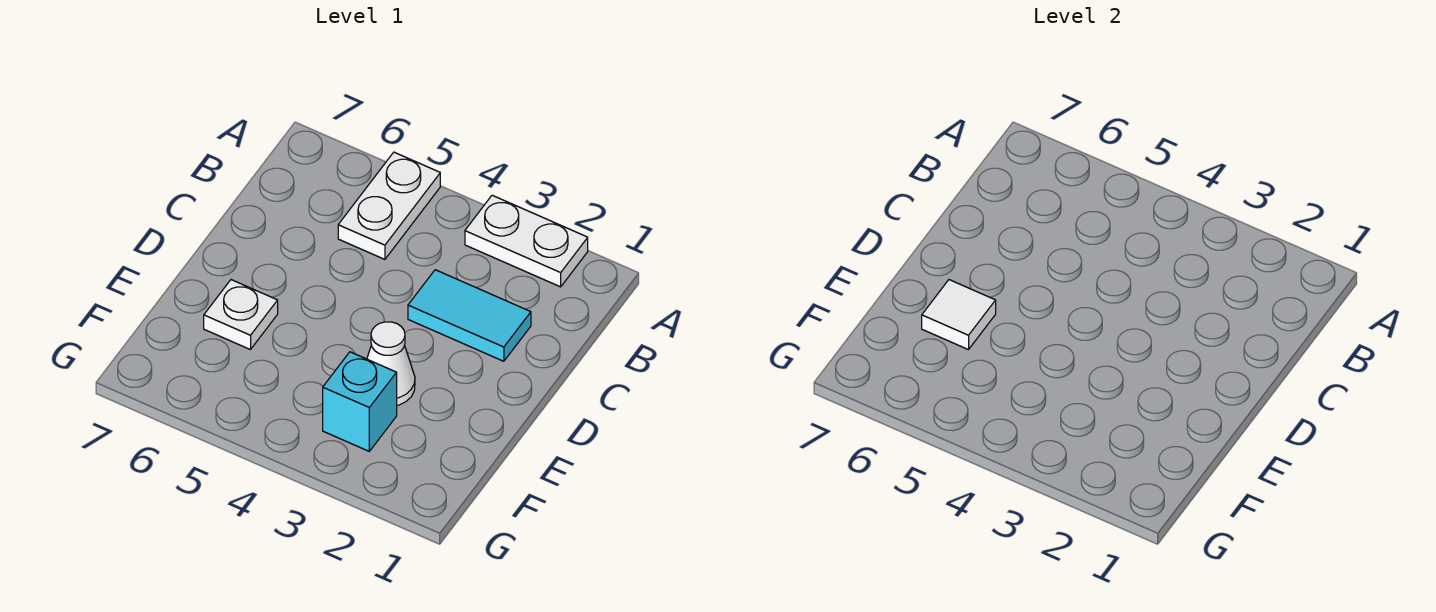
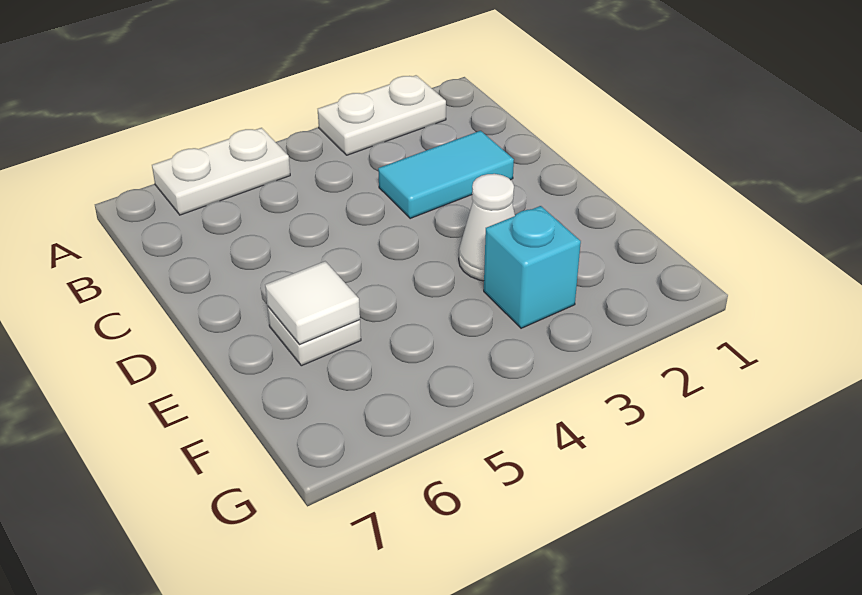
white 1x2 plate [338,152,440,259] -> white 1x2 plate turned to [152,128,290,215]

